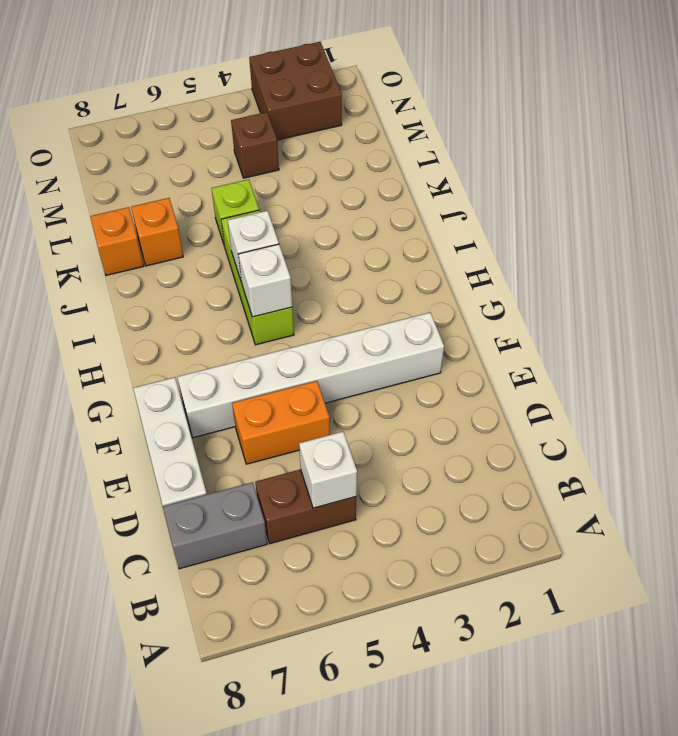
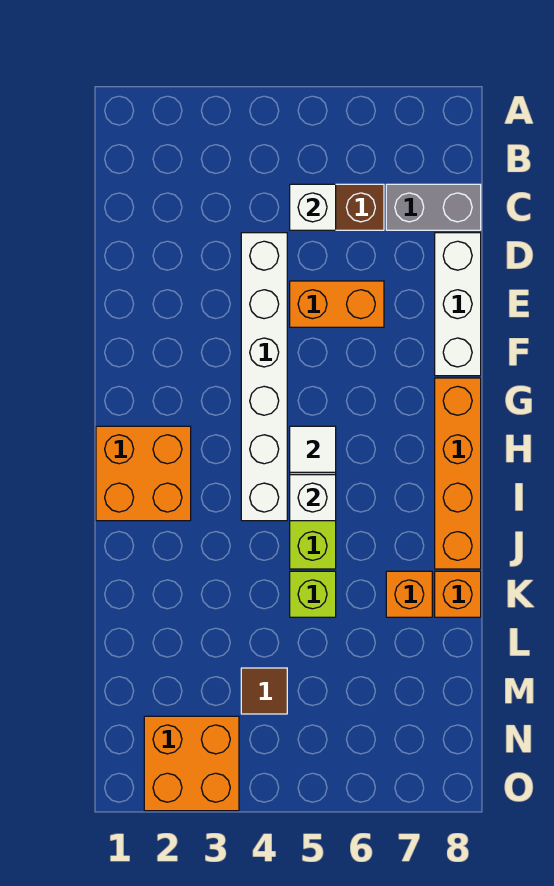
white 1x6 brick [177,312,444,438] -> white 1x6 brick turned to [241,233,287,521]
none -> orange 1x4 brick [435,378,481,569]
none -> orange 2x2 brick [96,426,191,521]
white 1x1 brick [238,244,292,317] -> white 1x1 tile [290,426,336,472]
brown 1x1 brick [231,112,279,178] -> brown 1x1 tile [241,668,287,714]
brown 2x2 brick [249,42,342,140] -> orange 2x2 brick [144,716,239,811]

